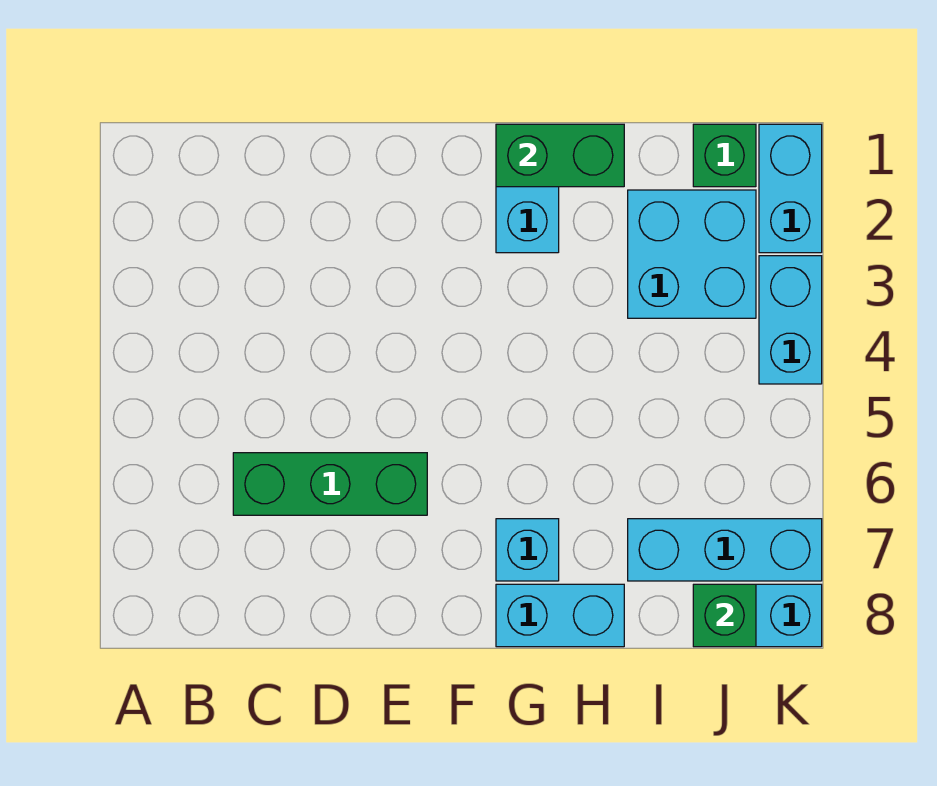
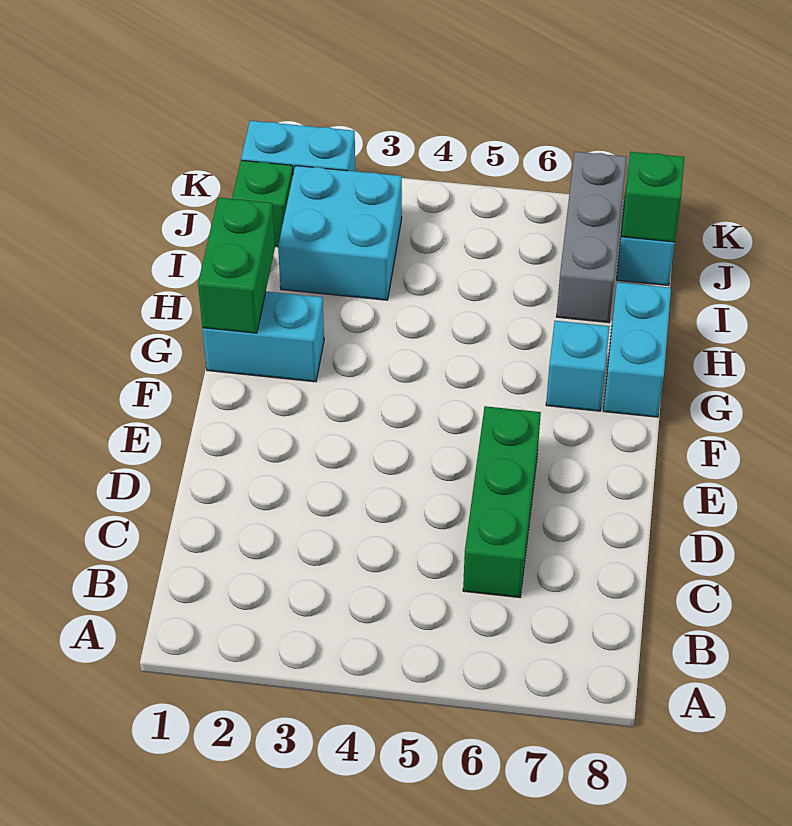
cyan 1x3 brick [628,519,822,581] -> grey 1x3 brick [556,152,626,323]
cyan 1x2 brick [759,256,822,384] -> none

